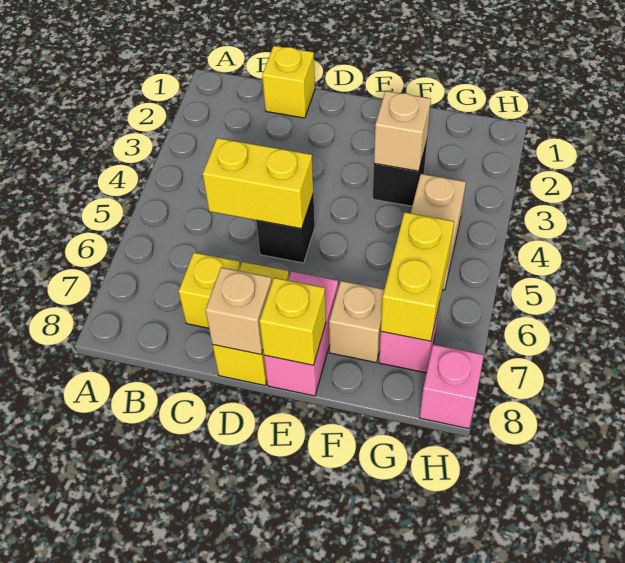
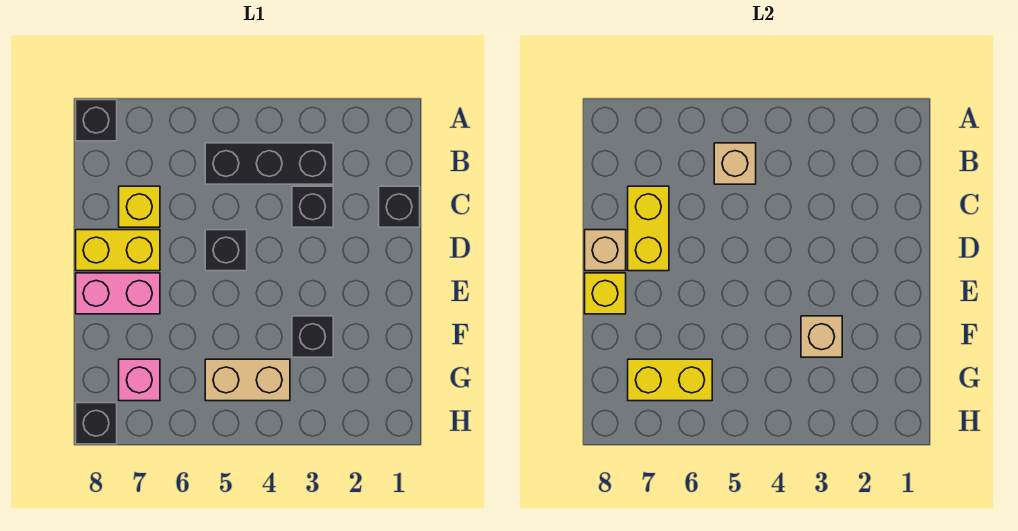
none -> black 1x1 brick [76,100,117,141]
none -> black 1x3 brick [205,143,333,184]
yellow 1x1 brick [262,46,315,118] -> black 1x1 brick [379,186,420,227]
none -> black 1x1 brick [292,186,333,227]
yellow 1x2 brick [203,138,313,229] -> yellow 1x2 brick moved to [628,186,669,271]
tan 1x1 brick [329,281,384,362] -> tan 1x1 brick moved to [714,143,756,184]
pink 1x1 brick [420,344,484,429] -> black 1x1 brick [76,403,117,444]

